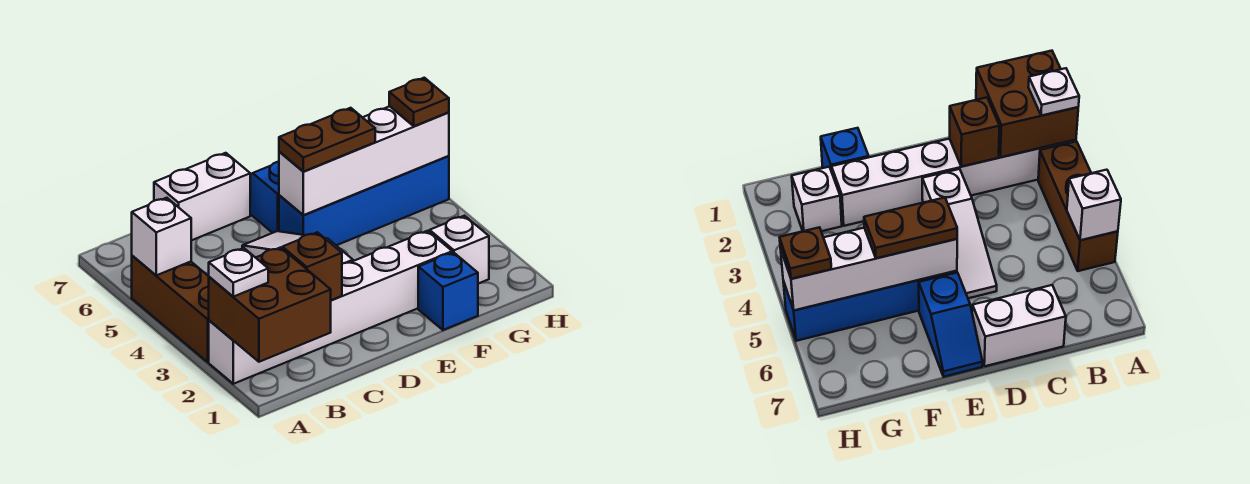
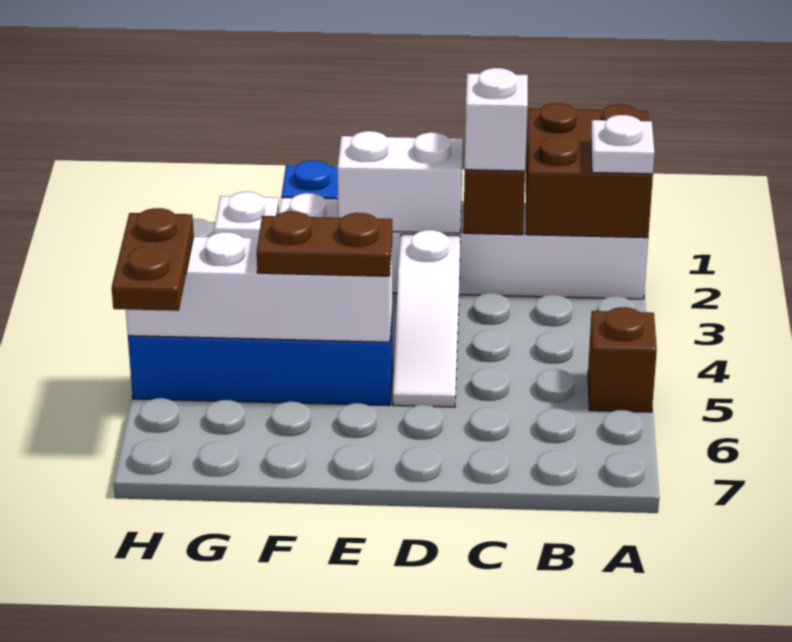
brown 1x3 brick [132,256,209,362] -> brown 1x1 brick [588,307,657,412]
white 1x1 brick [132,198,191,275] -> white 1x1 brick moved to [465,68,528,171]
white 1x2 brick [154,153,250,241] -> white 1x2 brick moved to [338,131,463,233]
blue 1x2 slope [250,162,279,233] -> none
brown 1x1 plate [389,78,449,126] -> brown 1x2 plate [112,208,194,311]

